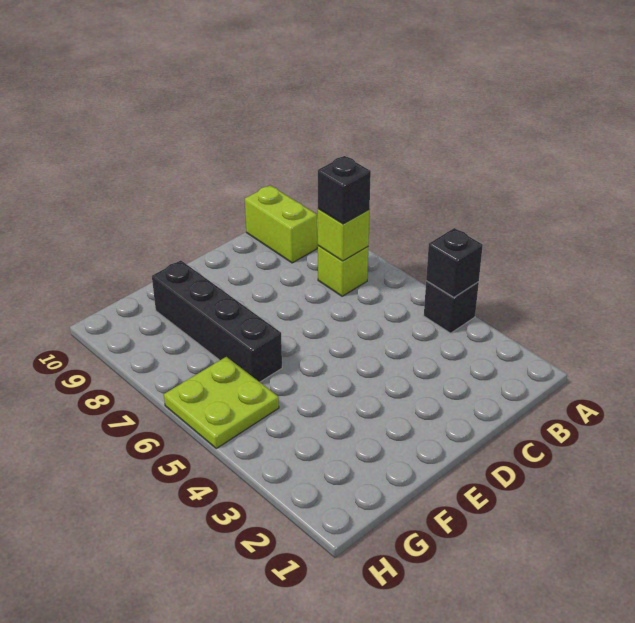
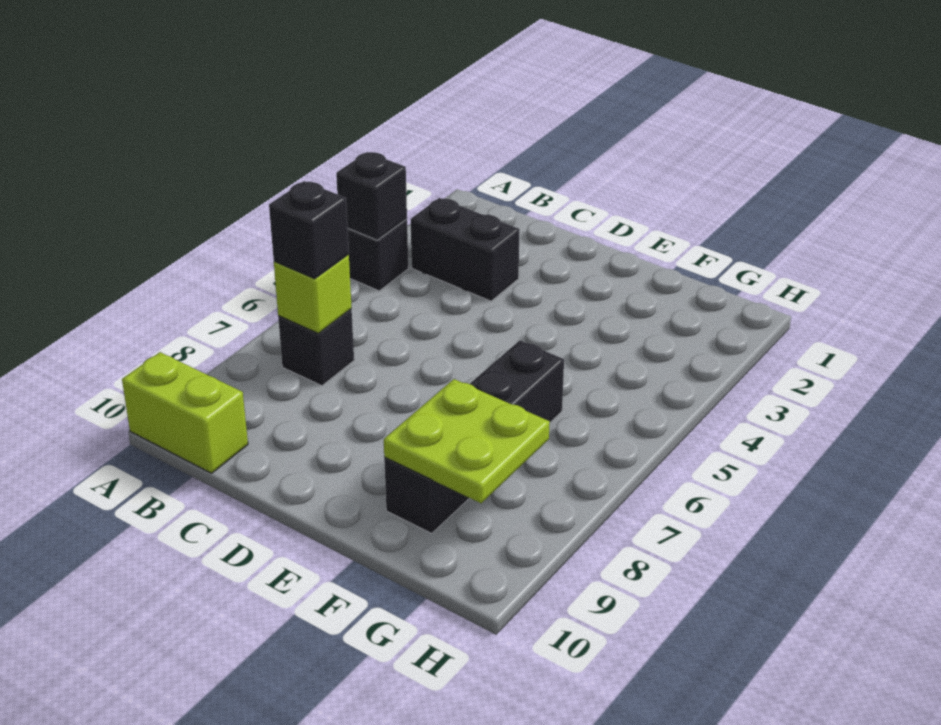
none -> black 1x2 brick [411,198,520,301]
lime 1x1 brick [318,246,368,296] -> black 1x1 brick [278,309,354,386]
lime 1x2 brick [245,185,317,263] -> lime 1x2 brick turned to [122,352,248,473]
lime 2x2 plate [164,357,279,448] -> lime 2x2 plate moved to [384,379,550,503]

